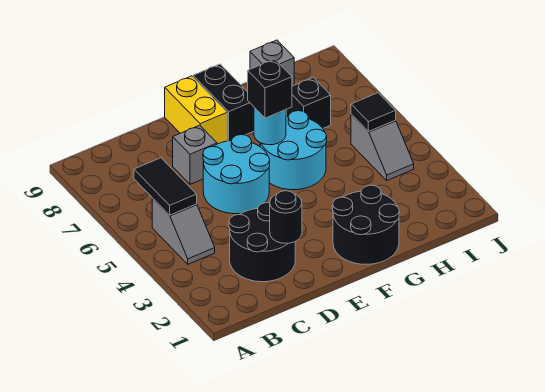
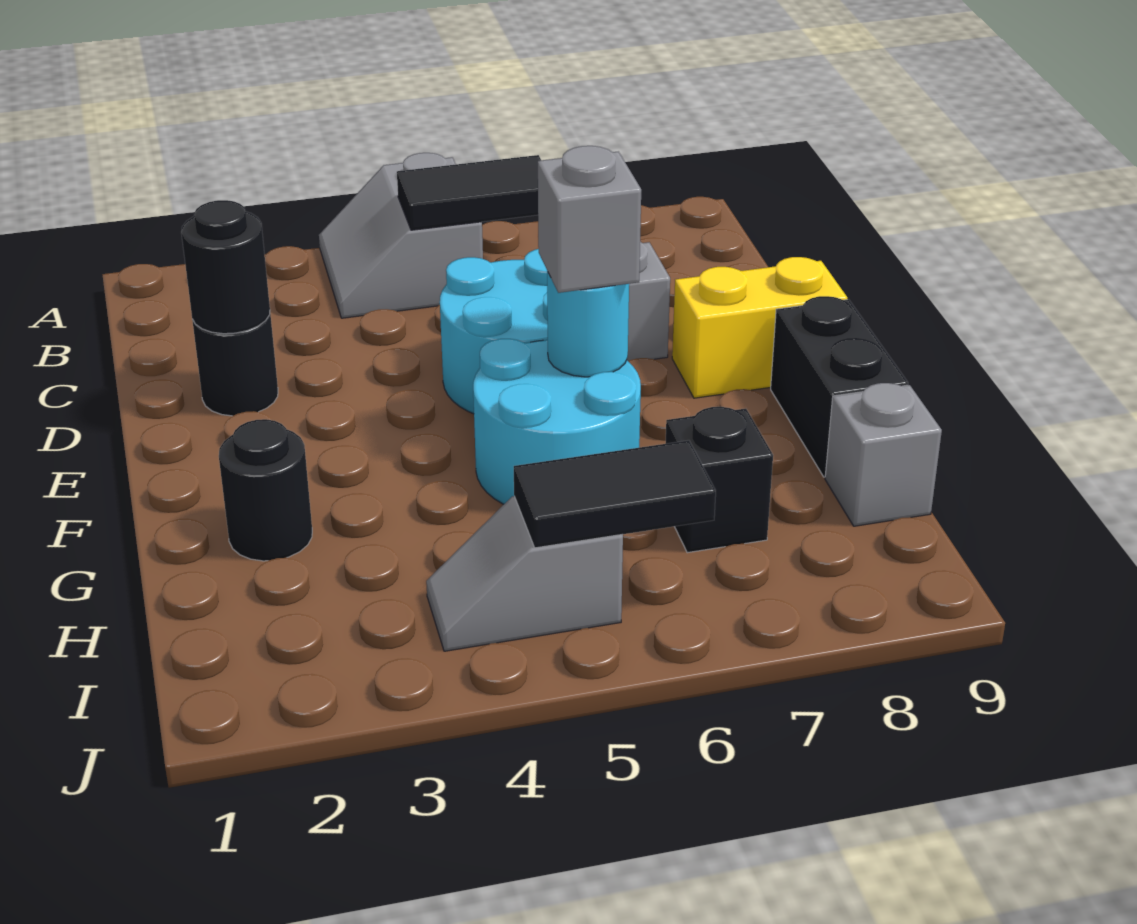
grey 1x2 slope [152,198,215,264] -> grey 2x2 slope [319,153,483,318]
black 2x2 round brick [229,203,295,282] -> black 1x1 round brick [192,314,278,416]
black 2x2 round brick [333,185,399,264] -> black 1x1 round brick [219,419,312,561]
black 1x1 brick [248,59,292,118] -> grey 1x1 brick [538,146,641,293]
black 1x2 brick [193,64,254,141] -> black 1x2 brick turned to [771,296,908,477]
black 1x1 tile [351,93,396,131] -> black 1x2 tile [514,440,716,548]

